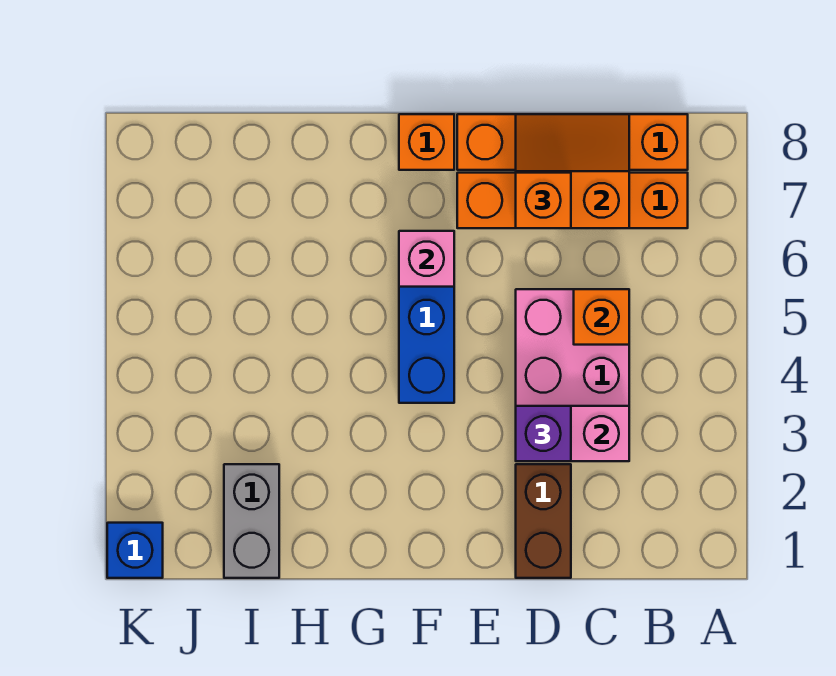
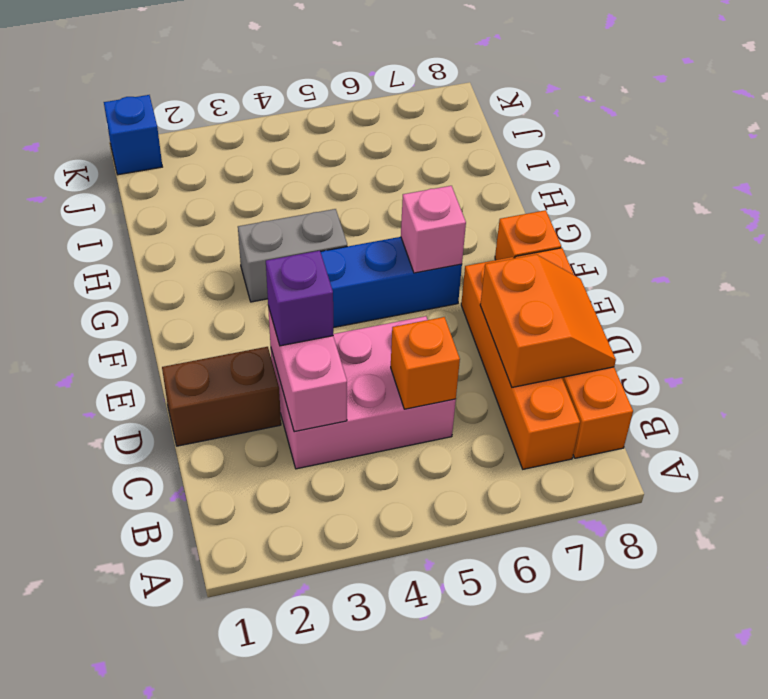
orange 1x1 brick [516,173,571,228] -> none
grey 1x2 brick [224,464,279,578] -> grey 1x2 brick moved to [238,209,347,302]

